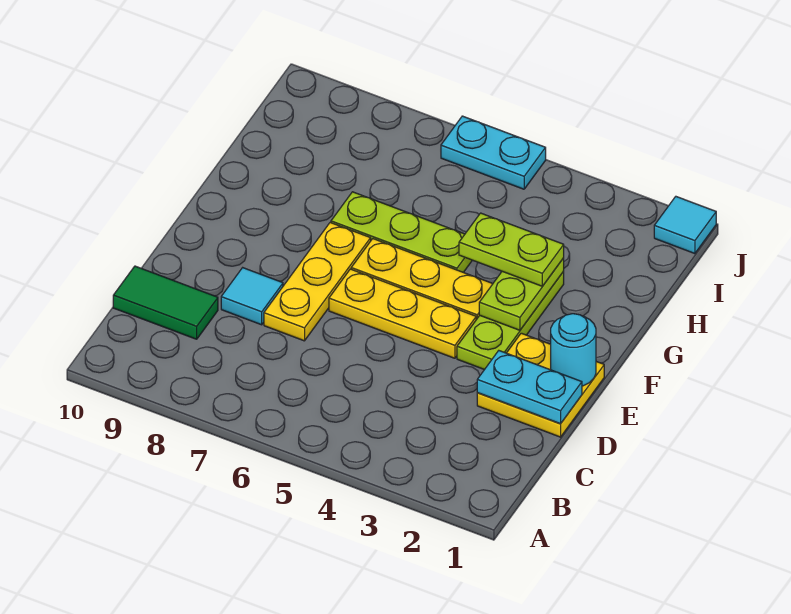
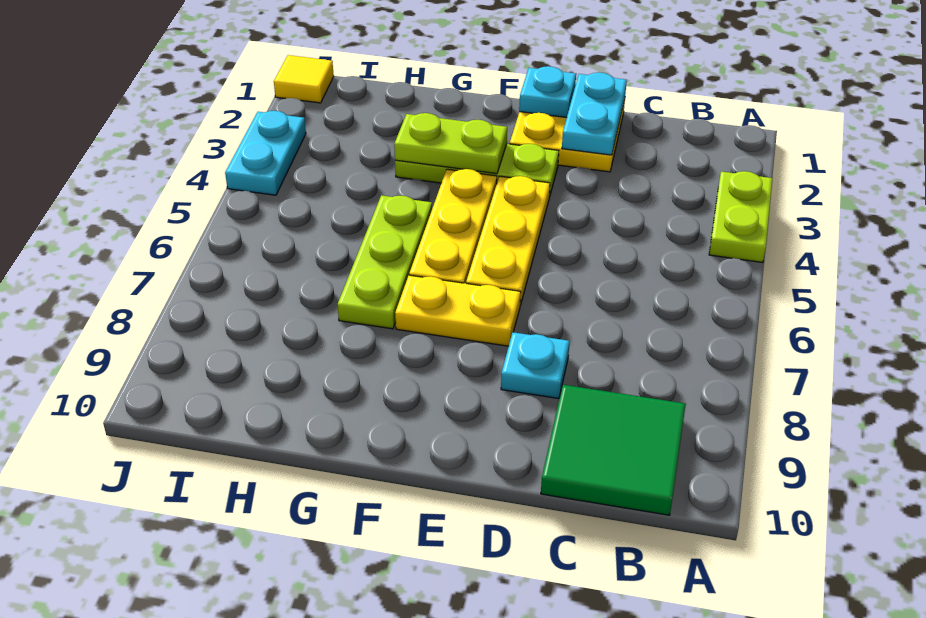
green 1x2 tile [113,266,218,339] -> green 2x2 tile [541,385,686,515]
yellow 1x3 plate [264,223,371,341] -> yellow 1x2 plate [395,275,520,346]
cyan 1x1 tile [221,268,283,325] -> cyan 1x1 plate [501,332,570,399]
cyan 1x1 round brick [551,314,596,386] -> cyan 1x1 plate [519,66,576,118]
lime 1x2 plate [459,213,564,286] -> lime 1x2 plate moved to [709,171,773,262]
cyan 1x1 tile [654,197,716,254] -> yellow 1x1 tile [274,55,334,103]
cyan 1x2 plate [441,116,546,189] -> cyan 1x2 plate moved to [225,111,306,195]

